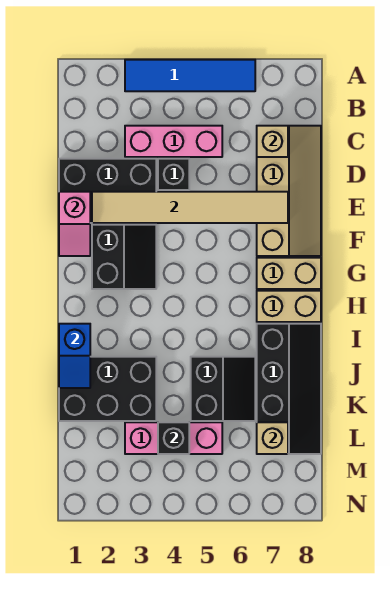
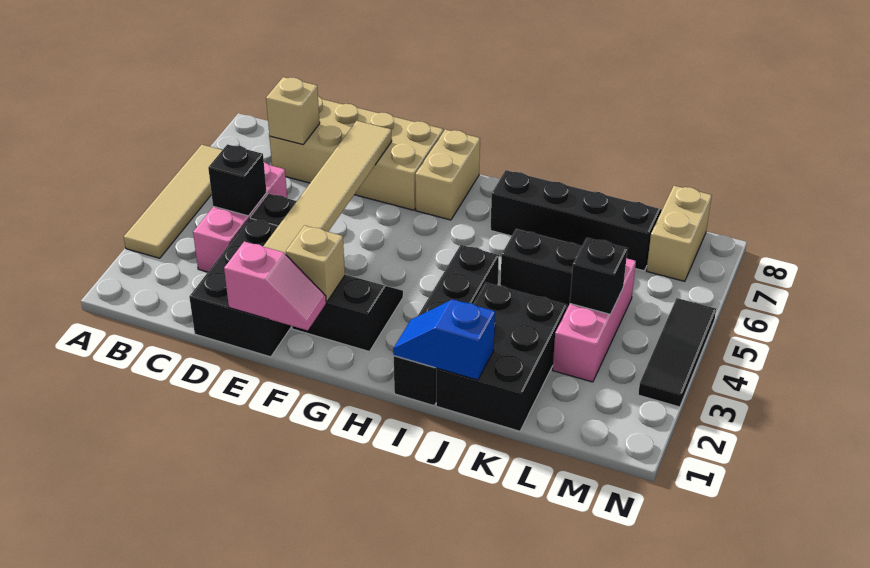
blue 1x4 tile [125,60,255,91] -> tan 1x4 tile [124,145,222,258]
none -> black 1x1 brick [208,144,267,216]
tan 2x4 slope [257,126,321,256] -> tan 2x4 brick [270,97,443,210]
tan 1x2 brick [257,291,321,322] -> tan 1x2 brick moved to [646,186,712,281]
none -> black 1x4 brick [394,245,499,406]
blue 1x2 slope [59,324,90,388] -> blue 1x2 slope turned to [393,299,495,380]
tan 1x1 brick [257,422,288,454] -> tan 1x1 brick moved to [286,226,345,302]
none -> black 1x3 tile [638,298,716,407]

